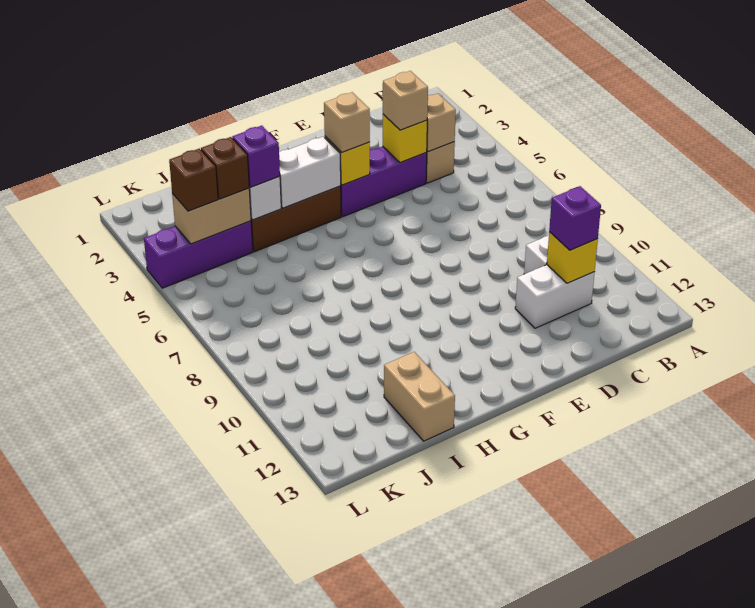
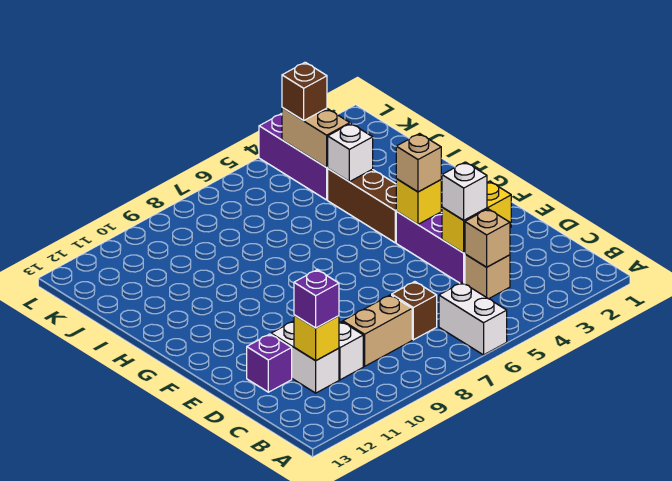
yellow 1x1 brick [383,114,427,163] -> yellow 1x2 brick [442,181,511,253]
tan 1x1 brick [383,71,428,130] -> white 1x1 brick [442,162,487,220]
white 1x2 brick [279,137,341,208] -> white 1x2 brick moved to [439,283,507,355]
purple 1x1 brick [232,126,280,187] -> purple 1x1 brick moved to [247,334,292,392]
tan 1x2 brick [384,352,455,441] -> tan 1x2 brick moved to [343,295,412,366]
brown 1x1 brick [201,137,249,199] -> brown 1x1 brick moved to [392,282,437,340]

